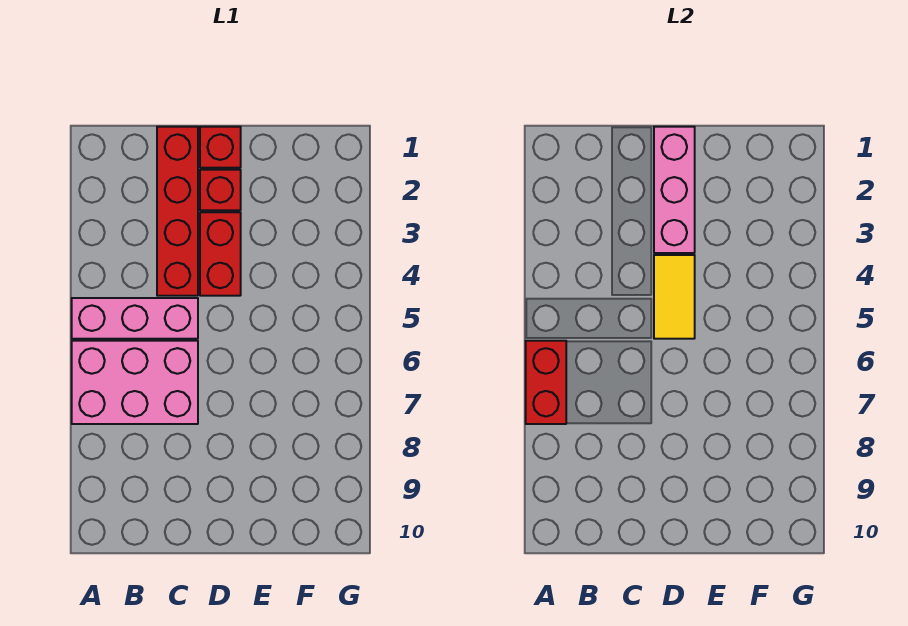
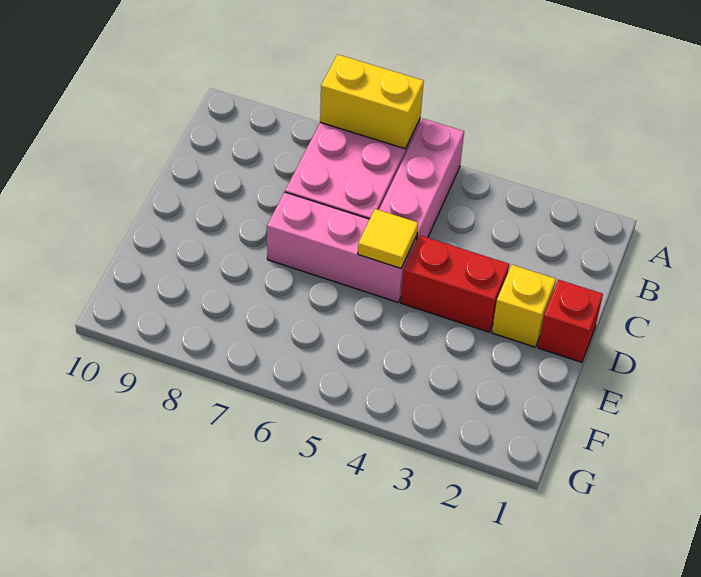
red 1x2 brick [526,341,566,424] -> yellow 1x2 brick [320,54,424,149]
red 1x4 brick [157,127,198,296] -> none
pink 1x3 brick [654,127,695,253] -> pink 1x3 brick moved to [267,192,417,302]
red 1x1 brick [200,170,241,210] -> yellow 1x1 brick [492,265,556,347]
yellow 1x2 tile [654,255,695,339] -> yellow 1x1 tile [358,209,418,268]

